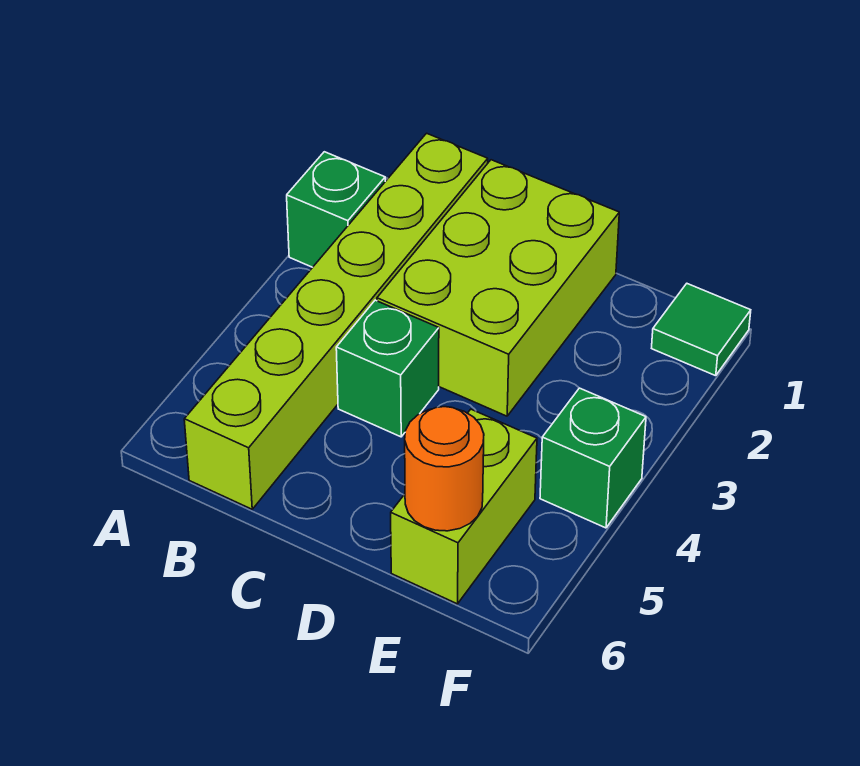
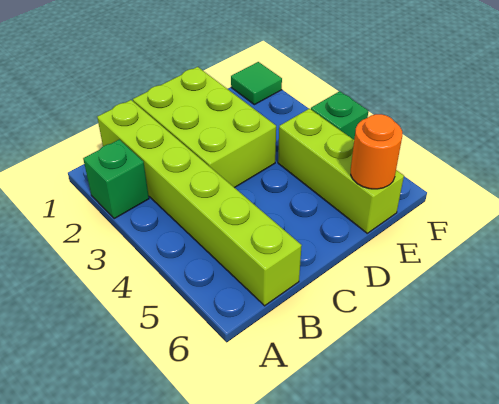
green 1x1 brick [336,300,439,437] -> none
lime 1x2 brick [391,409,537,604] -> lime 1x3 brick [278,109,404,233]

